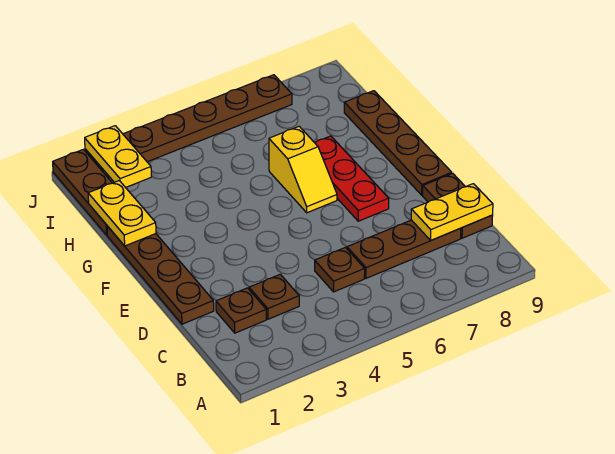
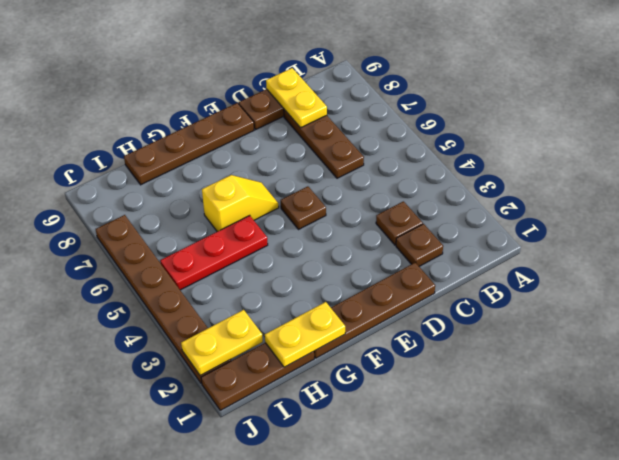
brown 1x1 plate [315,247,365,292] -> brown 1x1 plate moved to [281,186,326,230]
red 1x3 plate [314,136,389,221] -> red 1x3 plate moved to [160,215,268,290]

